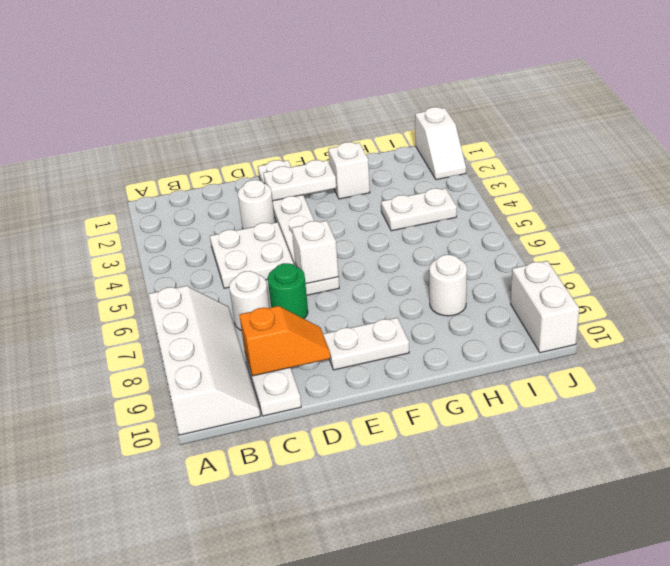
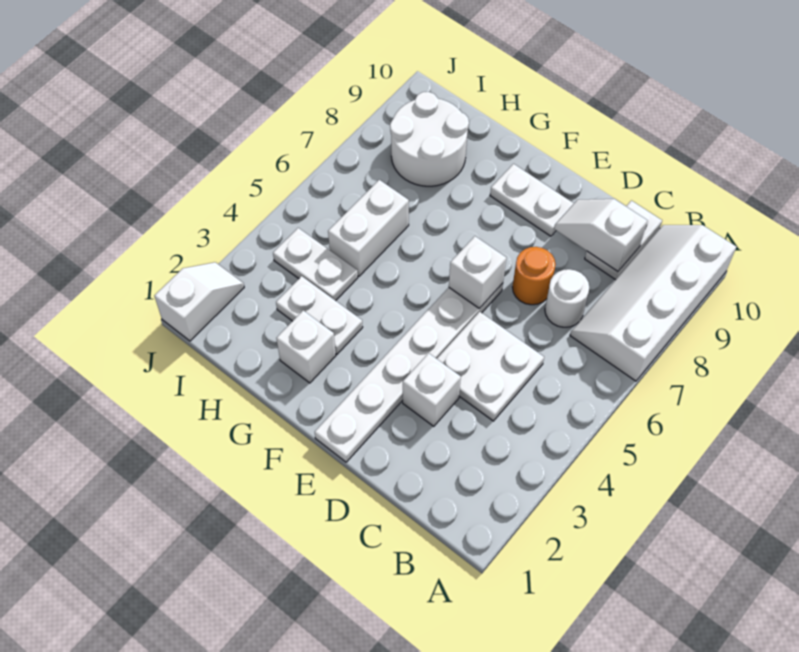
orange 1x2 slope [239,306,330,376] -> white 1x2 slope [554,199,648,271]
white 1x1 round brick [238,180,275,229] -> white 1x1 brick [403,353,461,426]
green 1x1 round brick [268,263,308,319] -> orange 1x1 round brick [512,247,556,305]
white 1x2 plate [263,160,336,201] -> white 1x2 plate moved to [276,276,363,354]
white 1x1 round brick [429,255,467,316] -> white 2x2 round brick [390,92,469,186]
white 1x2 brick [511,261,579,353] -> white 1x2 brick moved to [328,180,409,276]

